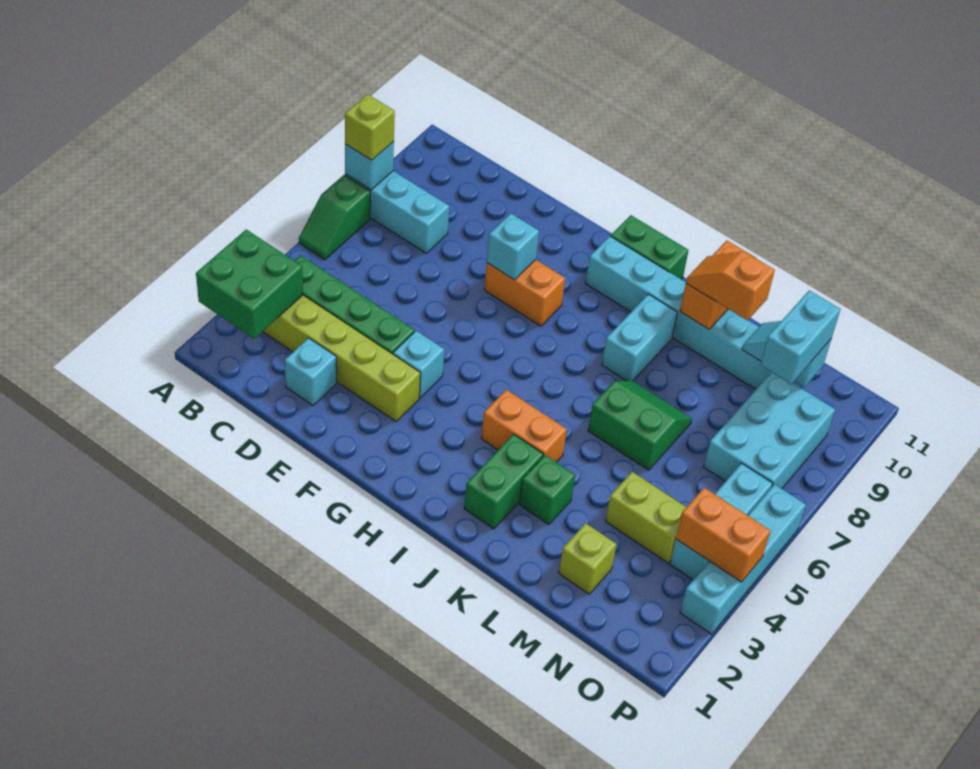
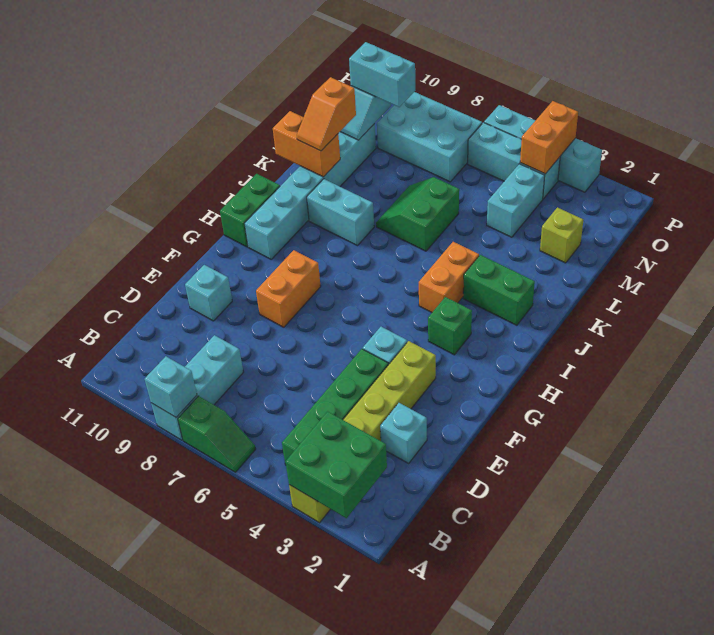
lime 1x1 brick [345,94,395,160] -> none
cyan 1x1 brick [487,213,539,280] -> cyan 1x1 brick moved to [185,265,232,321]
green 1x1 brick [519,455,575,524] -> green 1x1 brick moved to [428,297,472,355]
lime 1x2 brick [606,472,686,563] -> cyan 1x2 brick [487,164,545,237]

